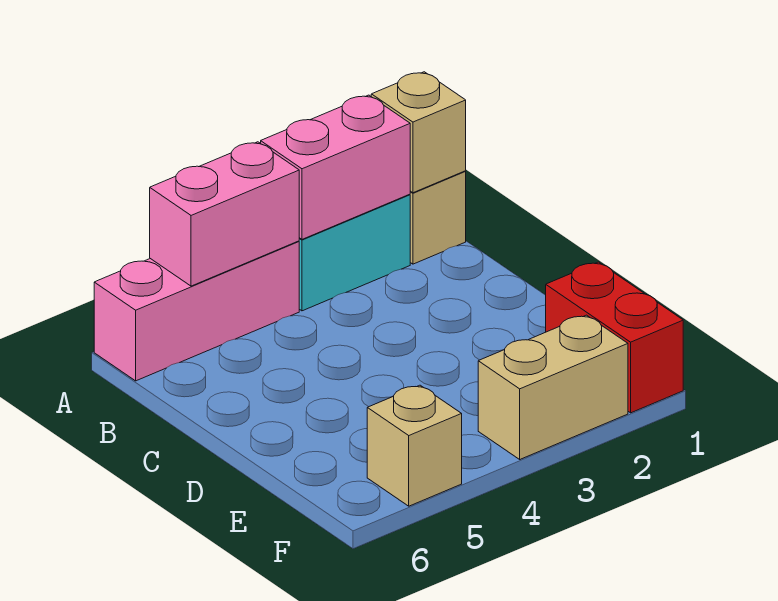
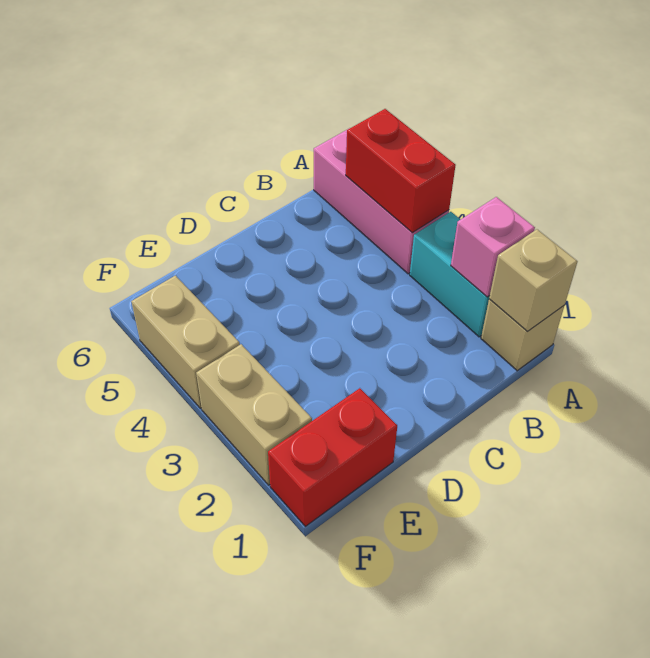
pink 1x2 brick [261,95,410,239] -> pink 1x1 brick [451,197,535,297]
pink 1x2 brick [150,142,299,286] -> red 1x2 brick [346,109,456,233]
tan 1x1 brick [367,385,462,506] -> tan 1x2 brick [132,276,240,408]

